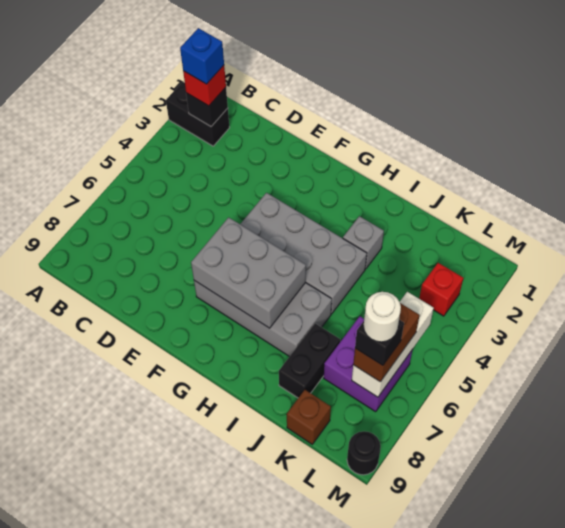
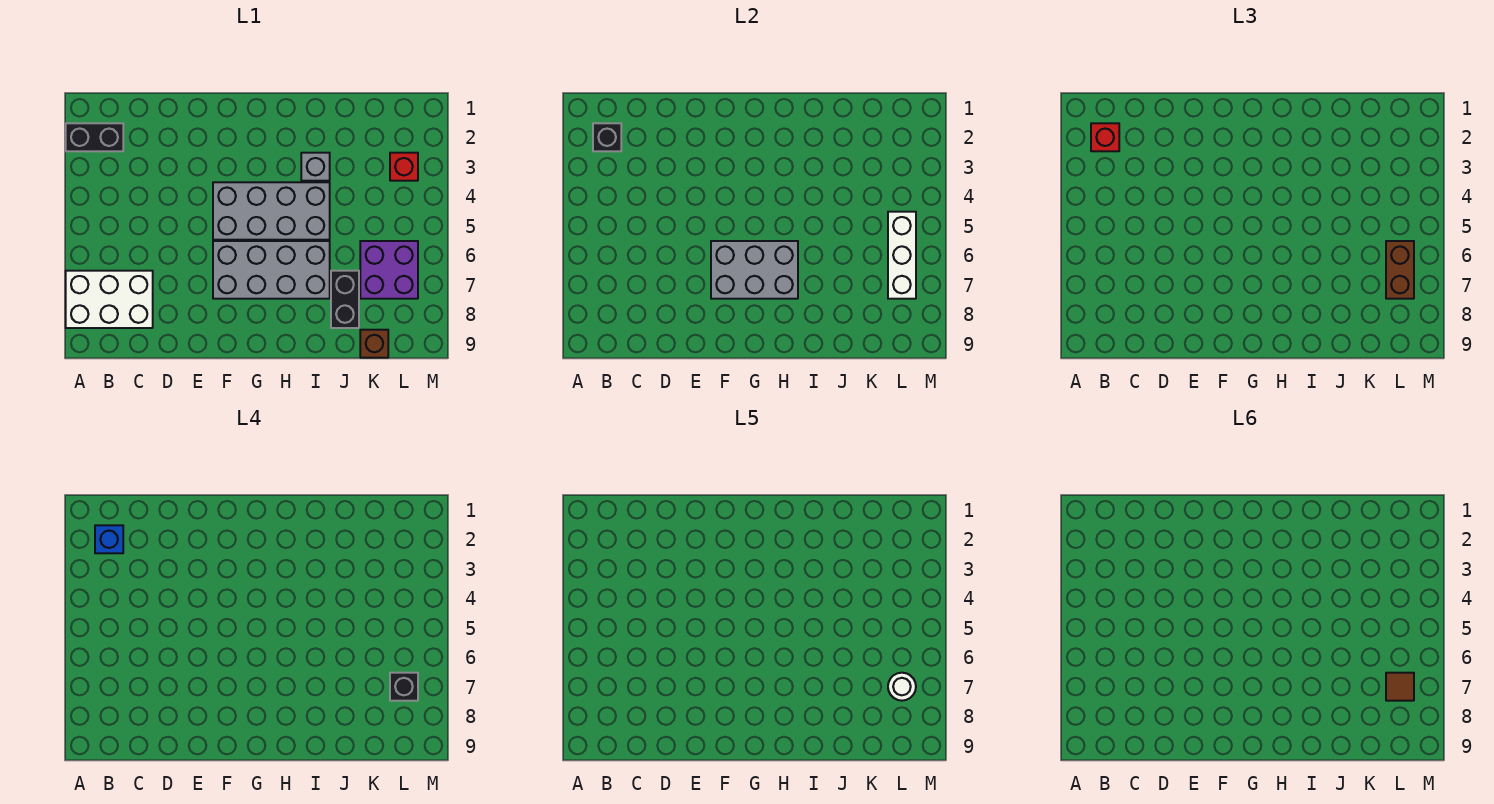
none -> white 2x3 brick [66,271,153,328]
none -> brown 1x1 tile [1386,673,1414,701]
black 1x1 round brick [347,431,381,475] -> none

